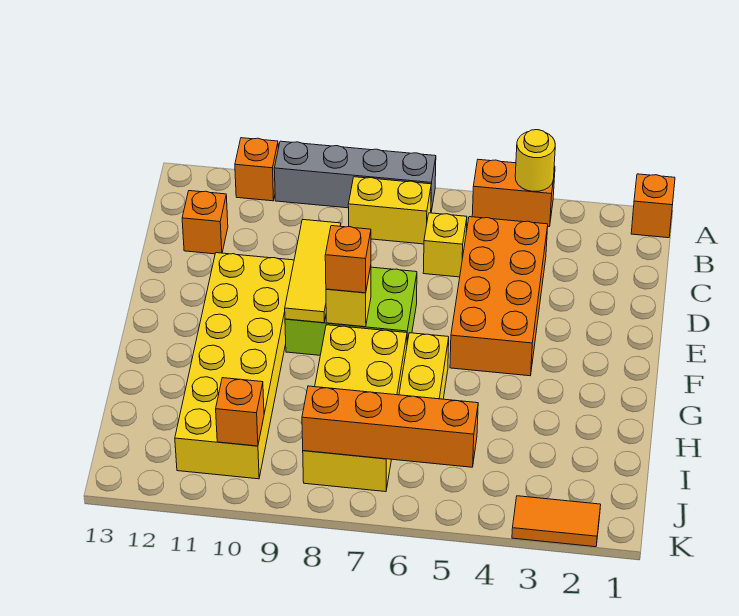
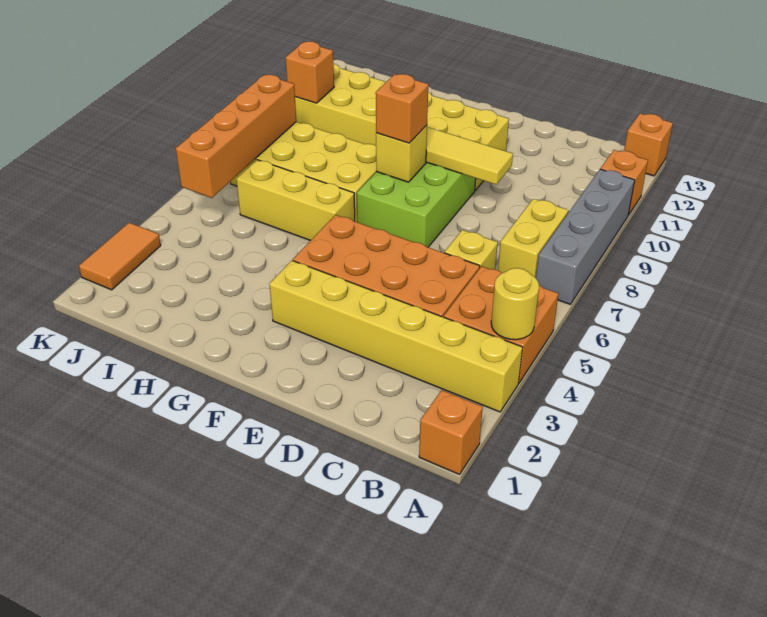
none -> yellow 1x6 brick [269,261,523,412]
orange 1x2 brick [472,159,555,227] -> orange 2x2 brick [444,266,558,383]
orange 1x1 brick [182,191,228,254] -> orange 1x1 brick moved to [624,114,673,176]

